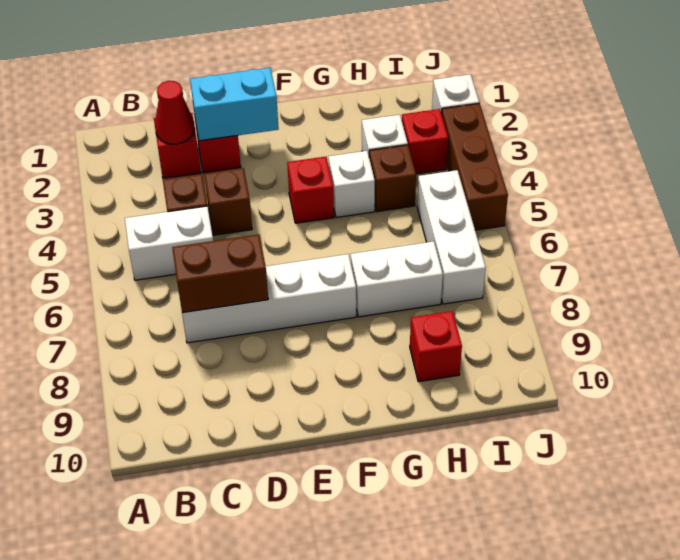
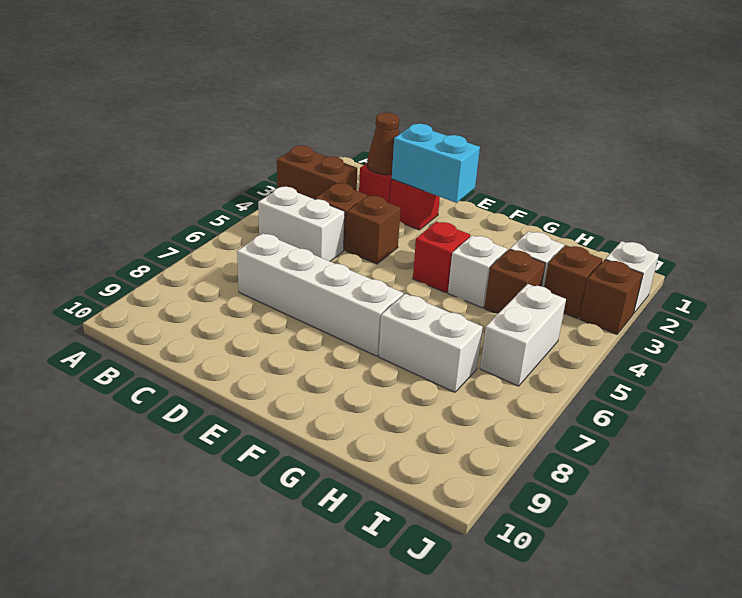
red 1x1 cone [155,81,195,144] -> brown 1x1 cone [367,113,399,175]
brown 1x2 brick [172,234,268,313] -> brown 1x2 brick moved to [277,145,357,199]
red 1x1 brick [410,311,462,382] -> none
red 1x1 brick [402,109,448,174] -> brown 1x1 brick [544,245,603,319]
white 1x3 brick [417,170,486,304] -> white 1x2 brick [480,284,566,386]
brown 1x3 brick [442,103,508,230] -> brown 1x1 brick [580,260,643,334]

